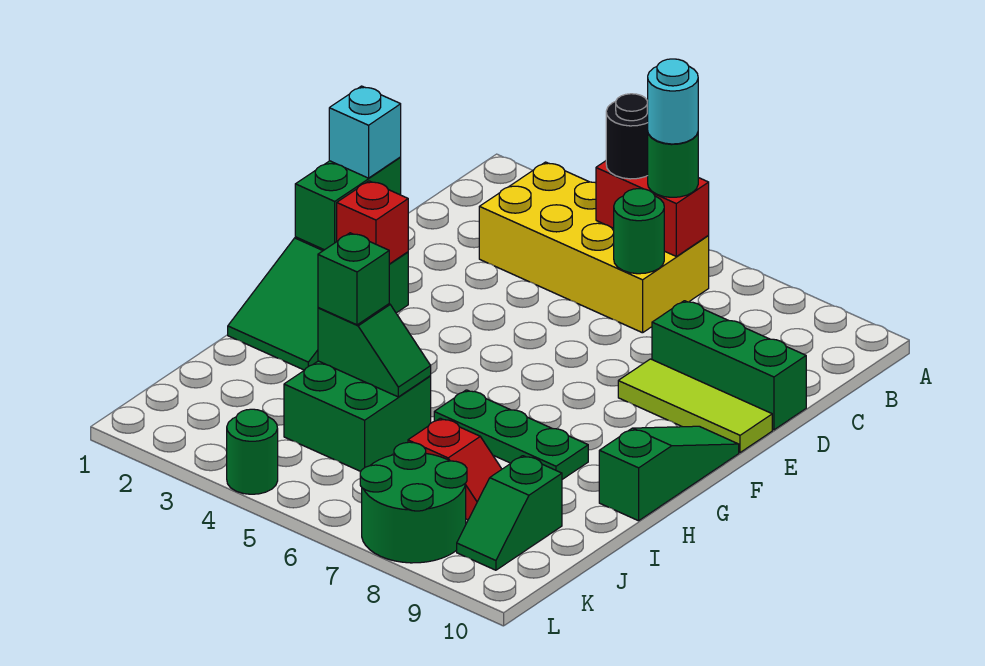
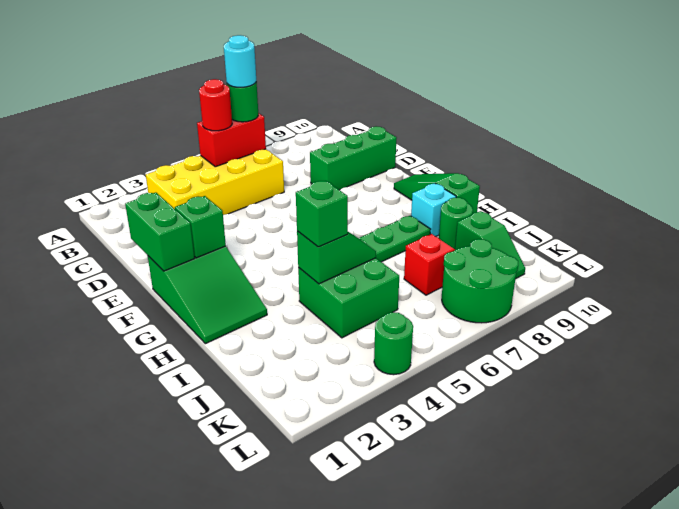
black 1x1 round brick [606,94,648,179] -> red 1x1 round brick [199,79,232,131]
green 1x1 round brick [614,189,664,274] -> green 1x1 round brick moved to [439,197,473,249]
cyan 1x1 brick [329,86,401,178] -> cyan 1x1 brick moved to [411,183,456,237]
lime 1x3 tile [618,359,772,453] -> none
red 1x1 brick [337,181,408,264] -> green 1x1 brick [175,196,226,258]

